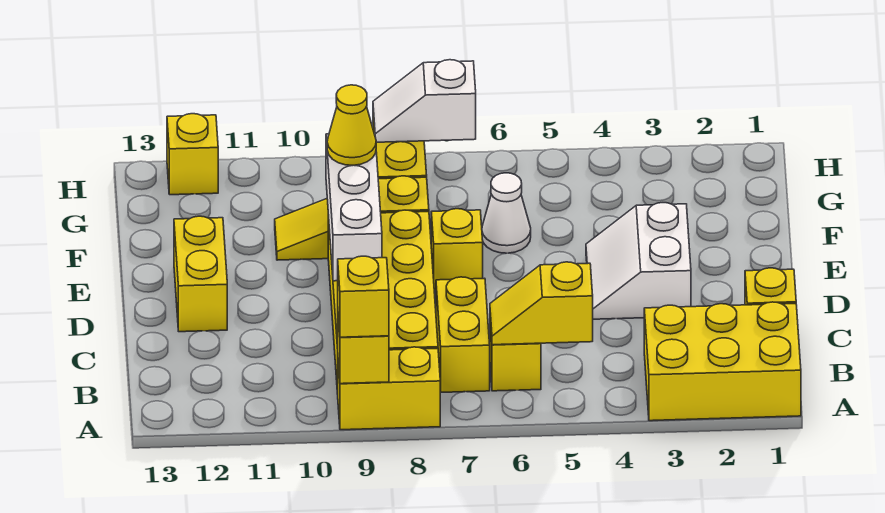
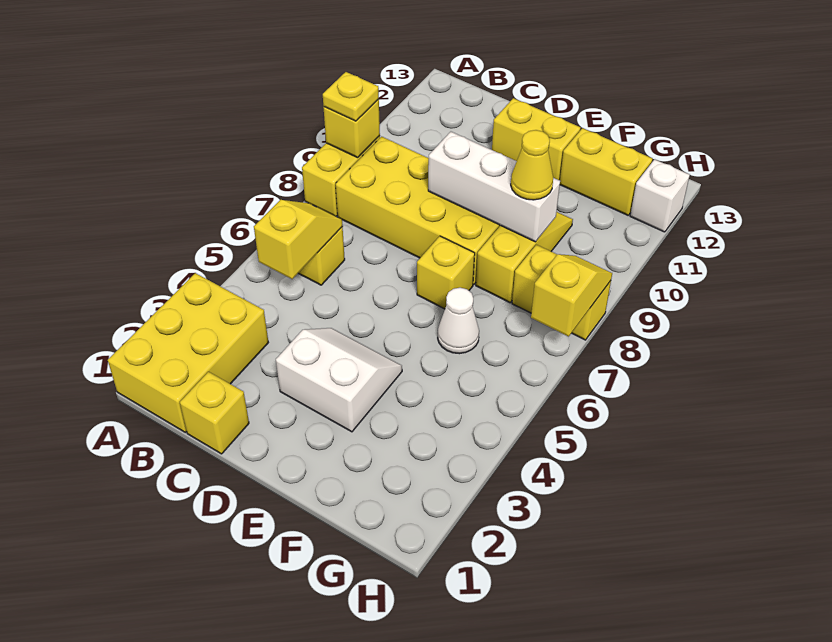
yellow 1x1 brick [338,256,389,337] -> yellow 1x1 plate [323,72,379,121]
yellow 1x2 brick [436,277,490,392] -> yellow 1x2 brick moved to [560,128,653,215]
white 1x2 slope [373,60,476,142] -> yellow 1x2 slope [531,254,612,337]
yellow 1x1 brick [167,114,218,195] -> white 1x1 brick [630,159,690,232]

